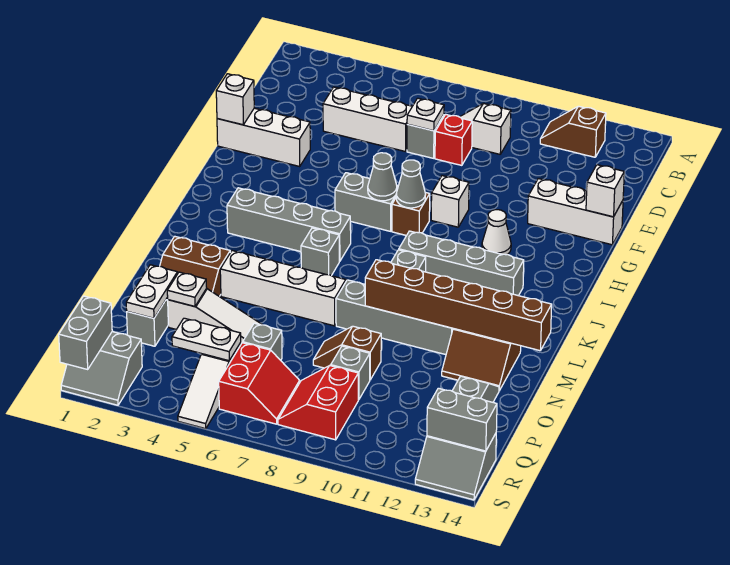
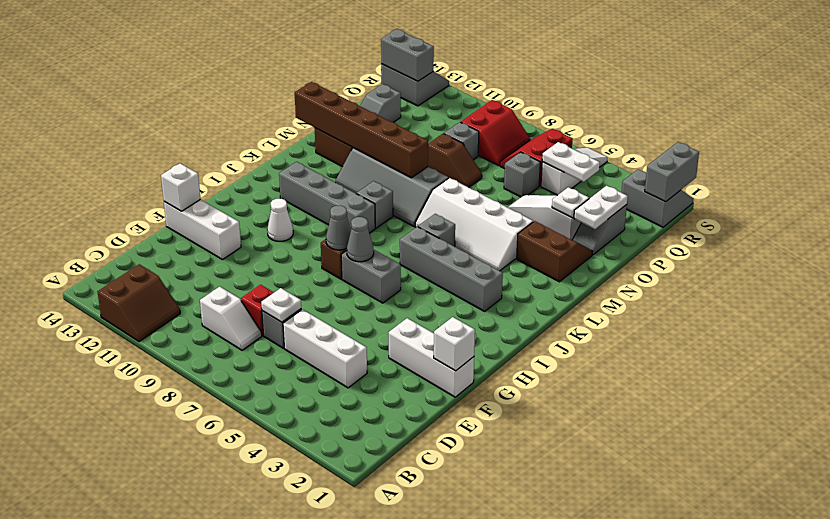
brown 1x2 slope [540,106,606,157] -> brown 2x2 slope [98,264,180,342]
white 1x1 brick [431,176,469,227] -> none

